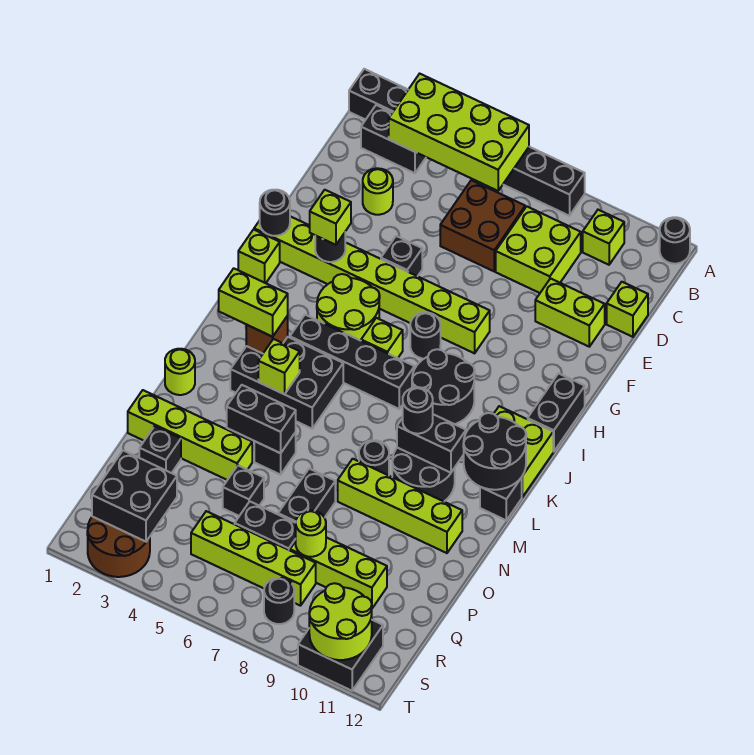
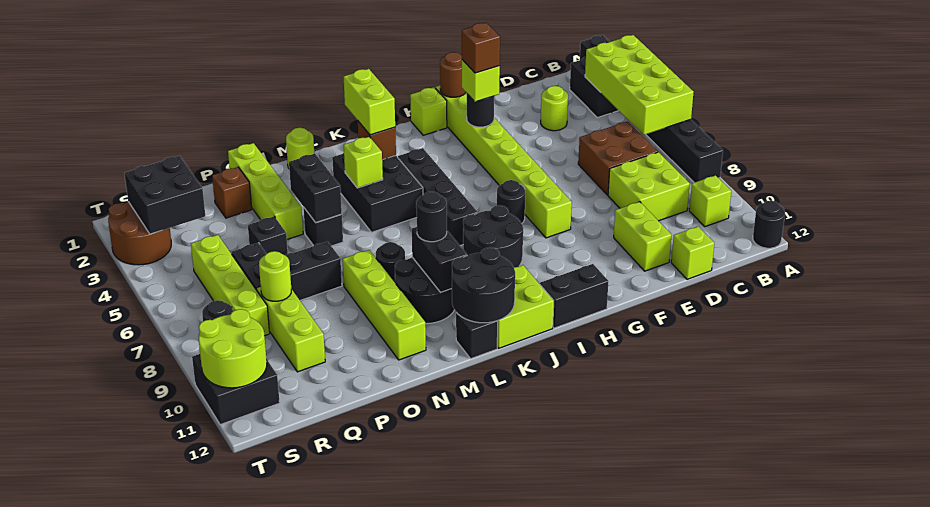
black 1x1 brick [381,236,422,276] -> none
black 1x1 round brick [260,190,290,236] -> brown 1x1 round brick [440,52,466,97]
none -> brown 1x1 brick [462,23,500,73]
lime 2x2 round brick [317,274,380,341] -> none
lime 1x1 brick [361,318,403,358] -> none
black 1x1 brick [139,426,181,473] -> brown 1x1 brick [212,167,252,218]

